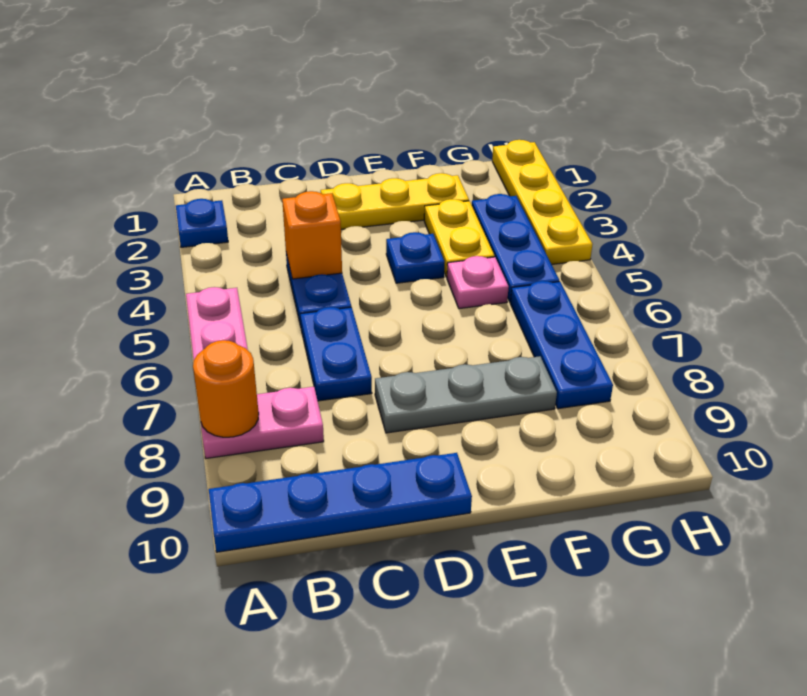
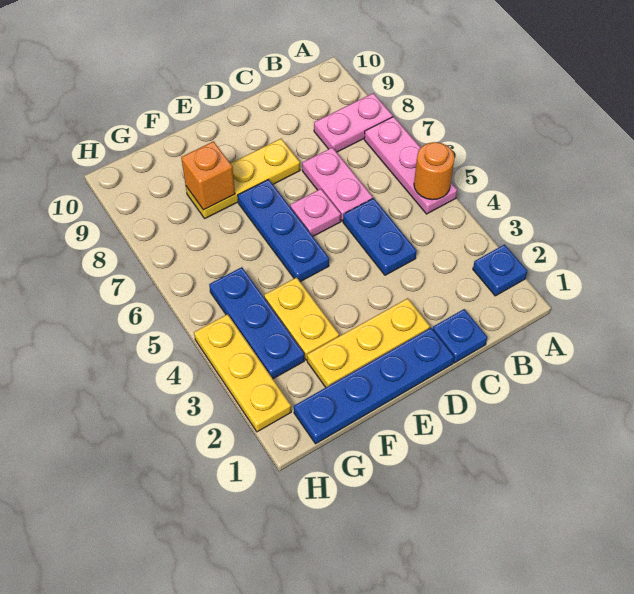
orange 1x1 round brick [193,340,259,437] -> orange 1x1 round brick moved to [414,142,455,200]
blue 1x4 plate [209,453,472,552] -> blue 1x4 plate moved to [294,328,454,444]
orange 1x1 brick [282,191,342,279] -> orange 1x1 brick moved to [181,141,235,210]
blue 1x2 plate [300,307,372,401] -> pink 1x2 plate [302,148,373,221]
grey 1x3 plate [375,356,557,433] -> yellow 1x3 plate [186,139,300,218]
blue 1x1 plate [386,232,444,283] -> blue 1x1 plate moved to [433,309,487,363]
pink 1x1 plate [447,256,509,309] -> pink 1x1 plate moved to [290,189,341,236]
blue 1x3 plate [510,281,613,409] -> blue 1x3 plate moved to [238,179,329,282]
yellow 1x4 plate [492,140,593,264] -> yellow 1x3 plate [194,314,291,432]

